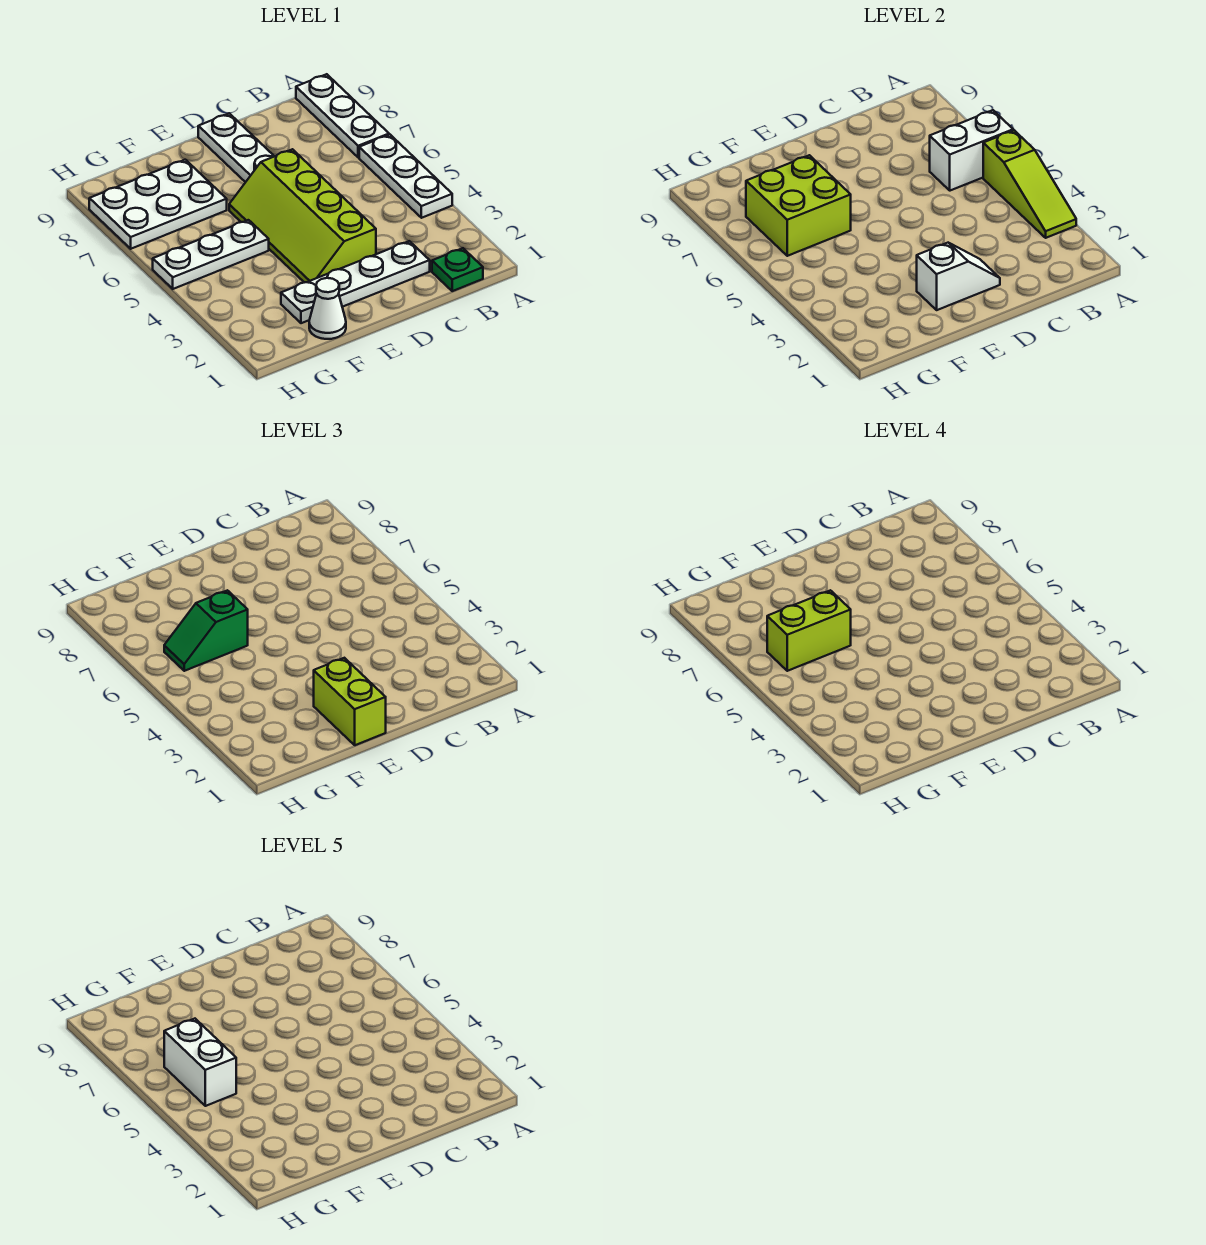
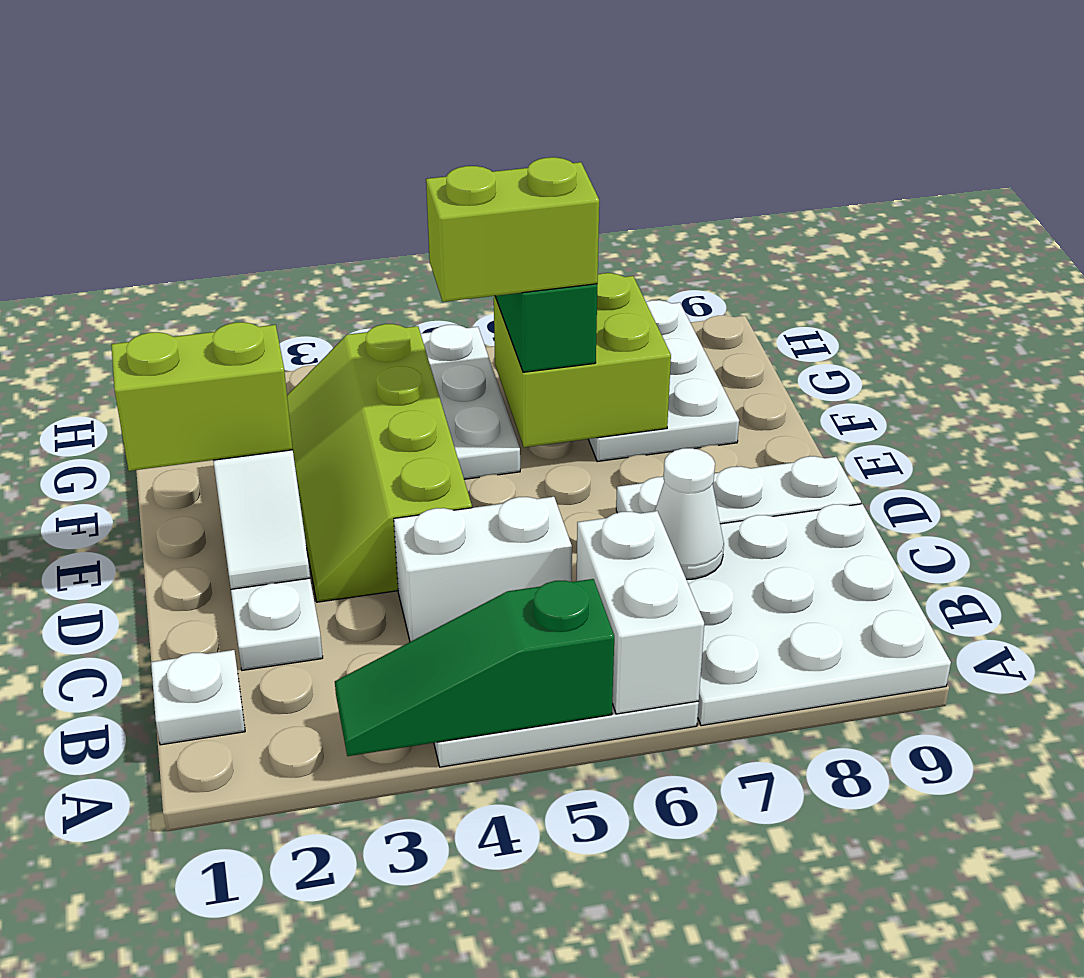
lime 1x3 slope [983,130,1076,238] -> green 1x3 slope [335,579,614,756]
white 1x3 plate [296,74,389,158] -> white 3x3 plate [686,504,951,726]
green 1x1 plate [432,248,483,291] -> white 1x1 plate [151,650,245,745]
lime 2x4 slope [229,149,376,283] -> lime 2x4 slope turned to [287,324,472,602]
white 1x1 cone [309,278,346,339] -> white 1x1 cone moved to [655,448,724,579]
lime 1x2 brick [767,590,851,671] -> lime 1x2 brick turned to [426,157,599,302]
white 1x2 brick [164,1019,236,1106] -> white 1x2 brick moved to [394,497,572,642]

